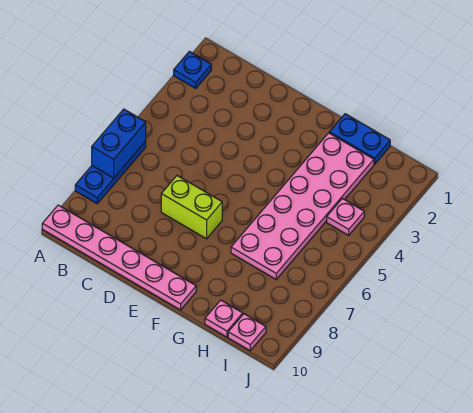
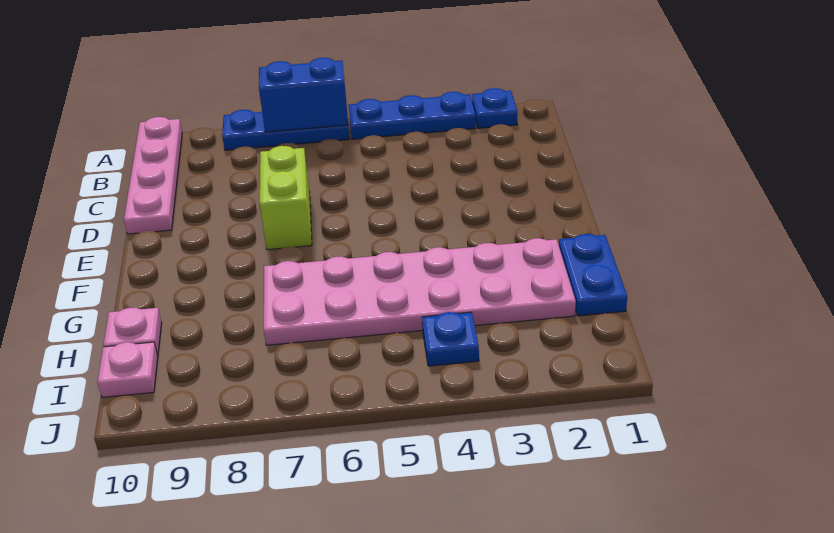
none -> blue 1x3 plate [349,92,476,139]
pink 1x6 plate [42,205,196,310] -> pink 1x4 plate [124,117,182,234]
pink 1x1 plate [327,198,364,235] -> blue 1x1 plate [422,312,479,366]

